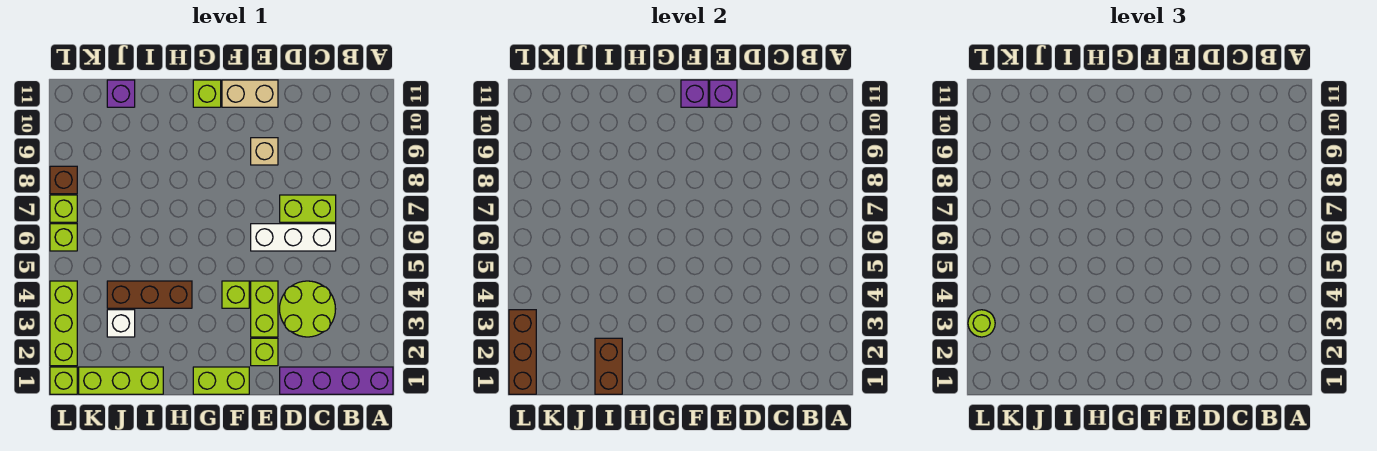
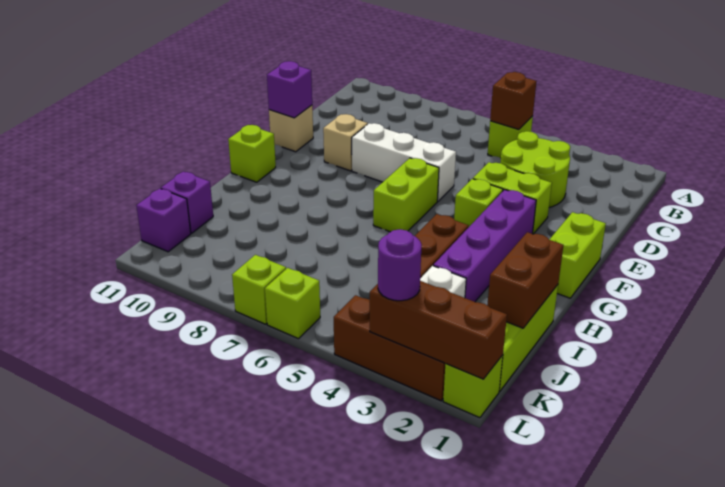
purple 1x4 brick [280,367,393,394] -> purple 1x4 brick moved to [433,190,536,302]
white 1x3 brick [251,224,336,251] -> white 1x3 brick turned to [352,123,456,201]
lime 1x2 brick [280,195,336,222] -> lime 1x2 brick moved to [373,158,439,232]
lime 1x1 brick [251,338,278,366] -> lime 1x1 brick moved to [488,116,533,158]
tan 1x2 brick [222,80,278,107] -> tan 1x1 brick [269,105,313,152]
purple 1x1 brick [681,80,708,107] -> purple 1x1 brick moved to [136,188,191,252]
brown 1x2 brick [595,338,622,394] -> brown 1x2 brick turned to [487,232,563,328]
lime 1x3 brick [50,281,77,366] -> brown 1x3 brick [334,295,445,401]
lime 1x1 round brick [968,310,995,337] -> purple 1x1 round brick [378,229,422,301]
brown 1x1 brick [50,166,77,194] -> brown 1x1 brick moved to [490,72,536,129]

